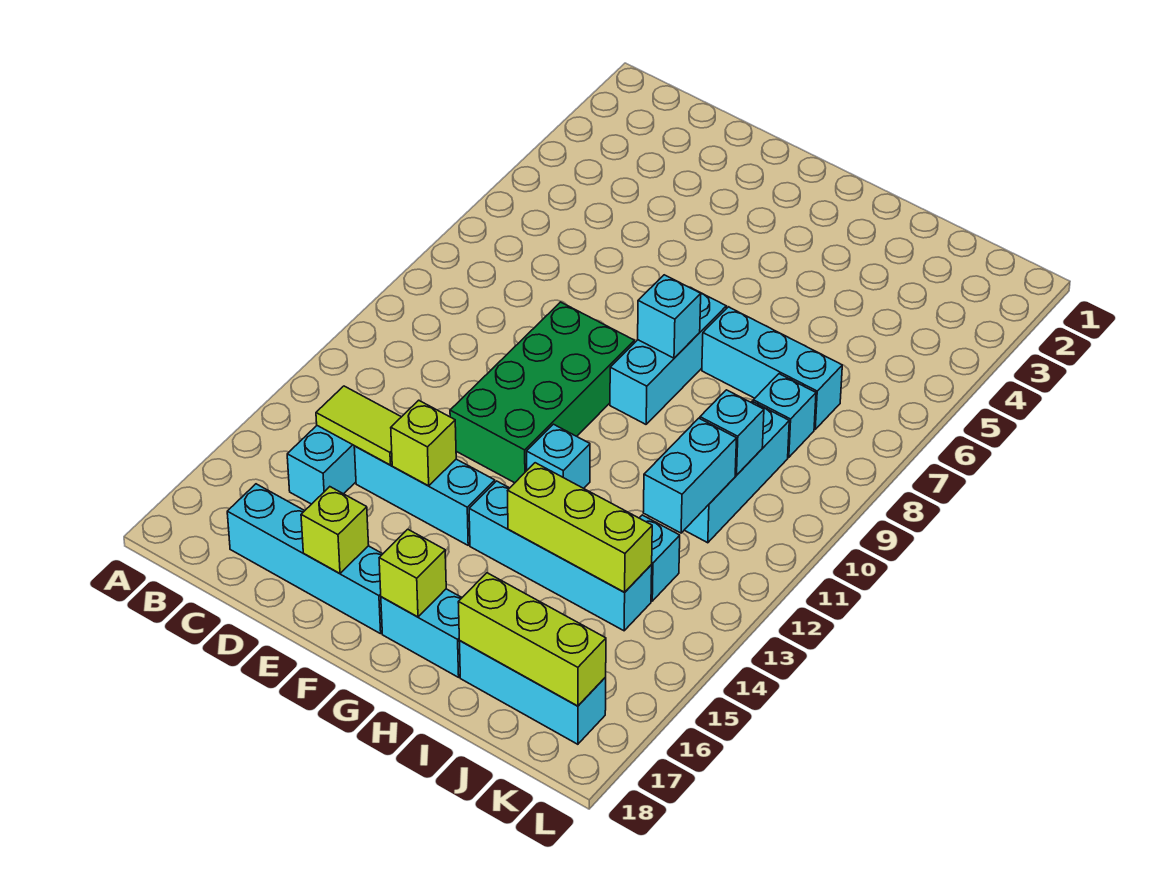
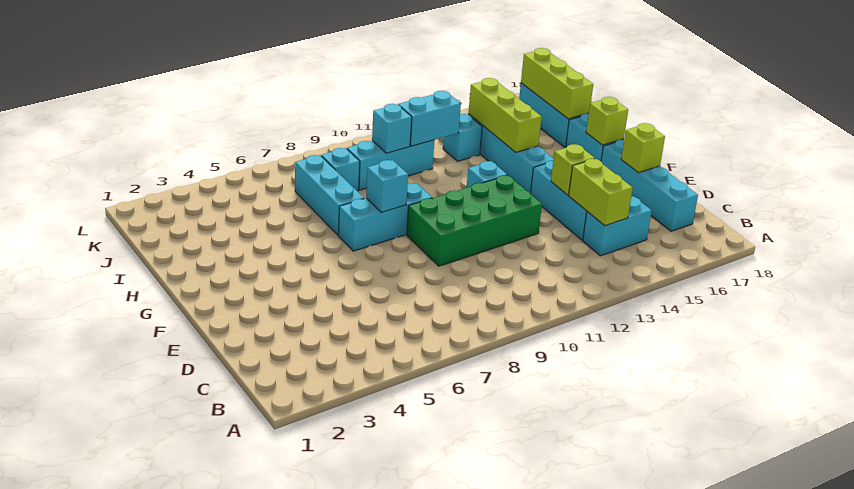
lime 1x2 tile [316,386,401,465] -> lime 1x2 brick [569,159,633,226]

